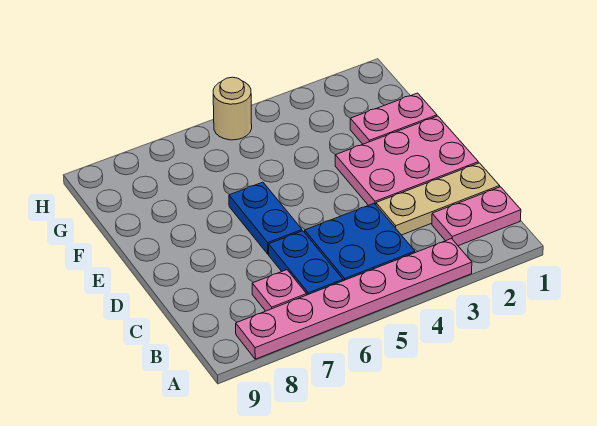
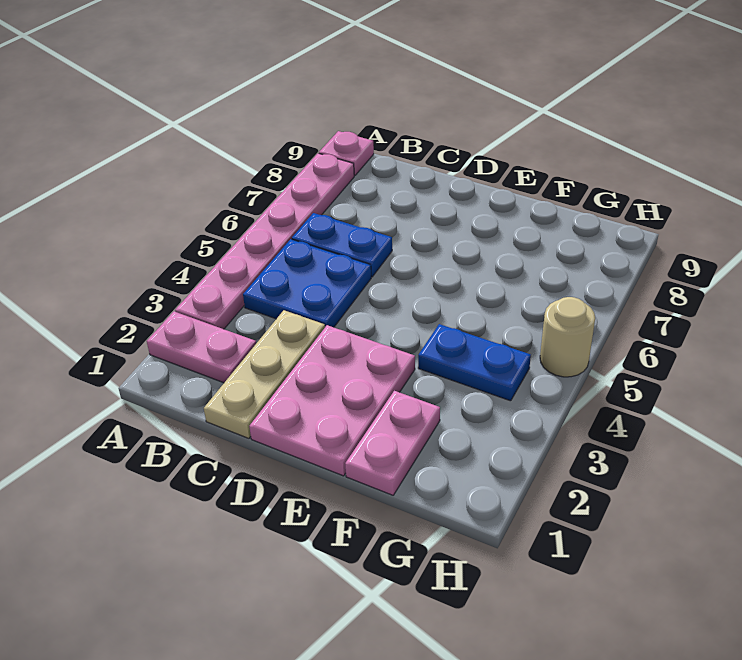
pink 1x2 plate [432,187,521,246] -> pink 1x2 plate turned to [147,311,256,383]
pink 1x1 plate [252,270,307,311] -> pink 1x1 plate moved to [319,131,374,176]
blue 1x2 plate [229,182,302,254] -> blue 1x2 plate moved to [418,324,531,401]

